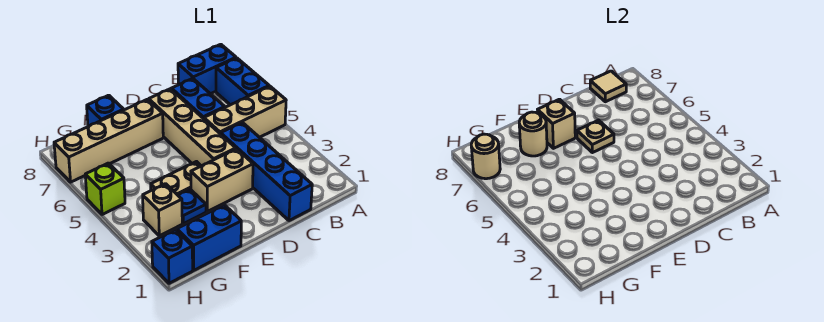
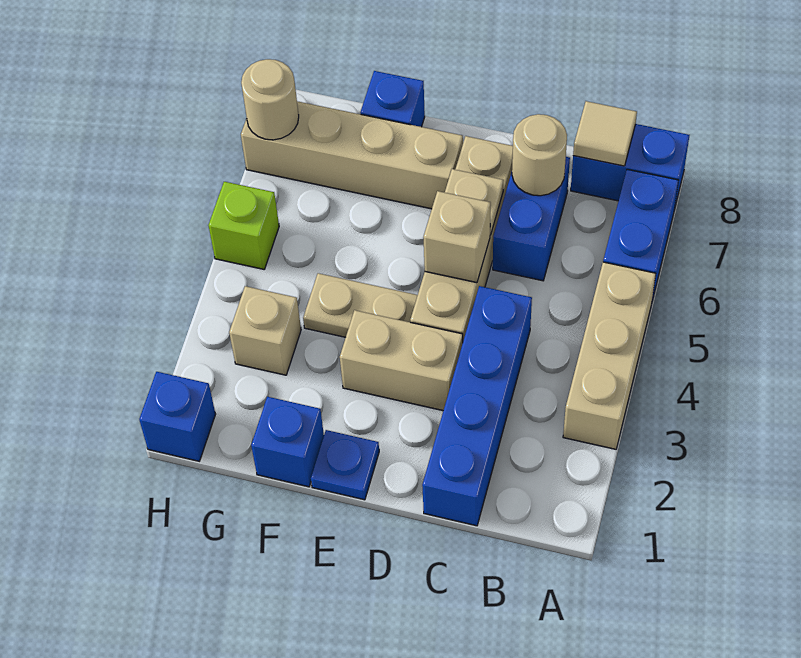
tan 1x3 brick [204,86,286,137] -> tan 1x3 brick turned to [563,262,656,449]
tan 1x1 brick [537,99,575,148] -> tan 1x1 brick moved to [424,191,491,283]
blue 1x2 brick [177,205,241,270] -> blue 1x1 brick [251,397,324,487]
blue 1x1 plate [178,189,206,224] -> blue 1x1 plate moved to [311,430,379,500]
tan 1x1 round brick [519,112,547,156] -> tan 1x1 round brick moved to [512,114,567,196]

